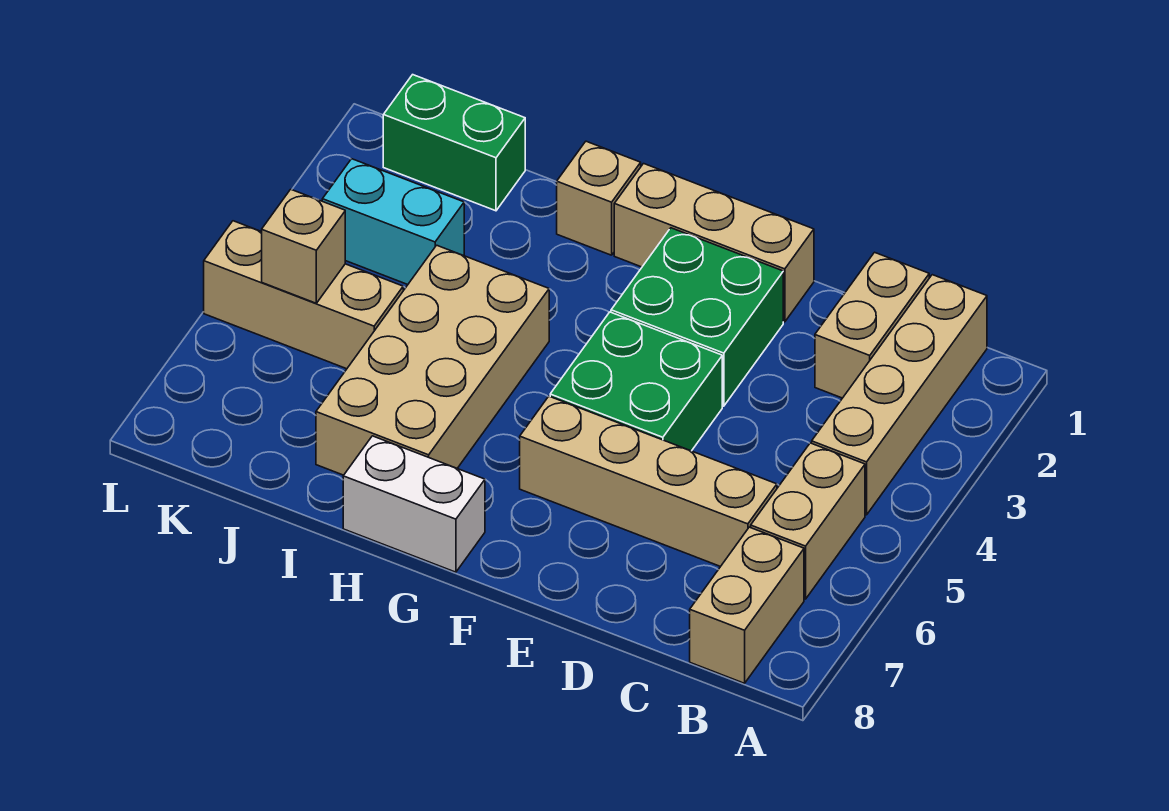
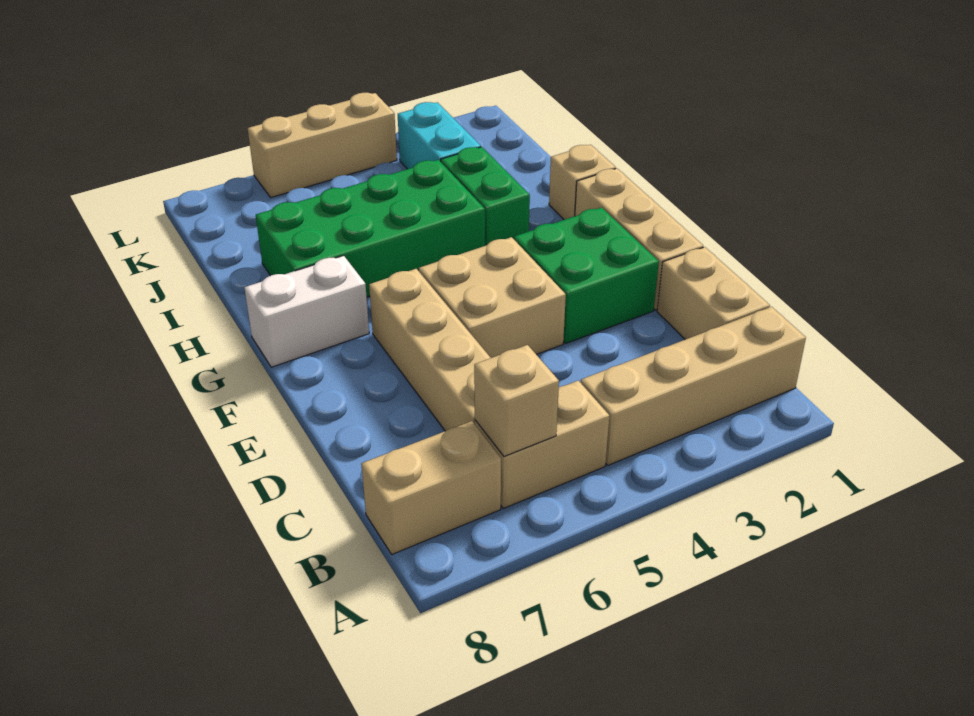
tan 1x2 brick [815,252,929,398] -> tan 1x2 brick turned to [657,247,770,340]
green 2x2 brick [550,312,722,451] -> tan 2x2 brick [419,237,566,358]
white 1x2 brick [343,436,485,572] -> white 1x2 brick turned to [244,256,369,367]
tan 2x4 brick [316,245,549,475] -> green 2x4 brick [256,160,485,297]
green 1x2 brick [383,75,525,211] -> green 1x2 brick moved to [441,147,530,246]
tan 1x3 brick [204,221,403,369] -> tan 1x3 brick turned to [248,93,397,198]
tan 1x1 brick [262,189,345,303] -> tan 1x1 brick moved to [474,345,559,456]

